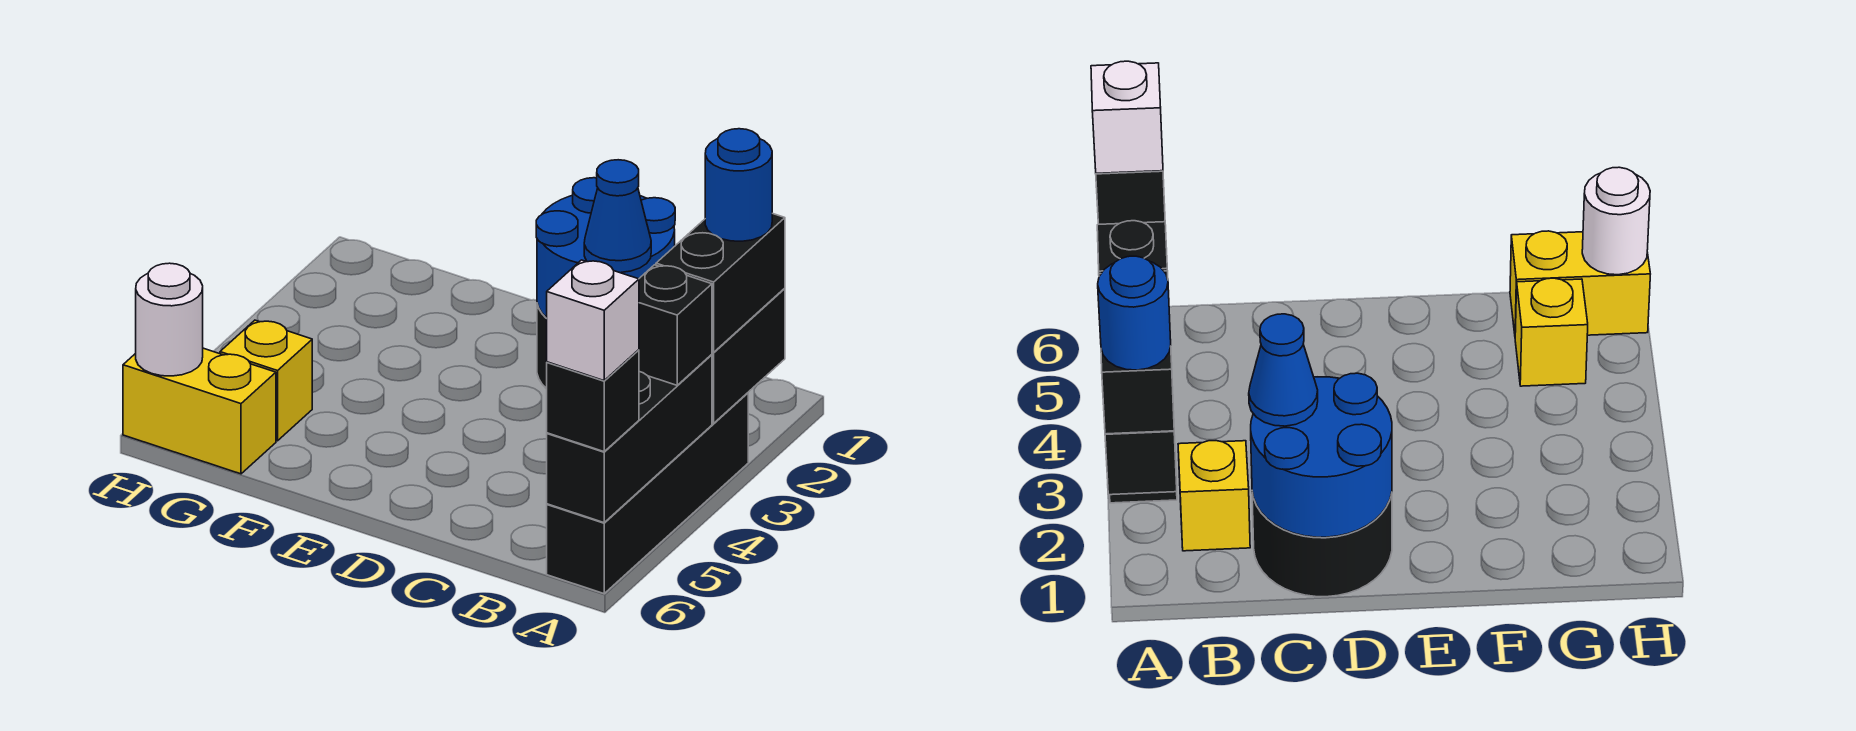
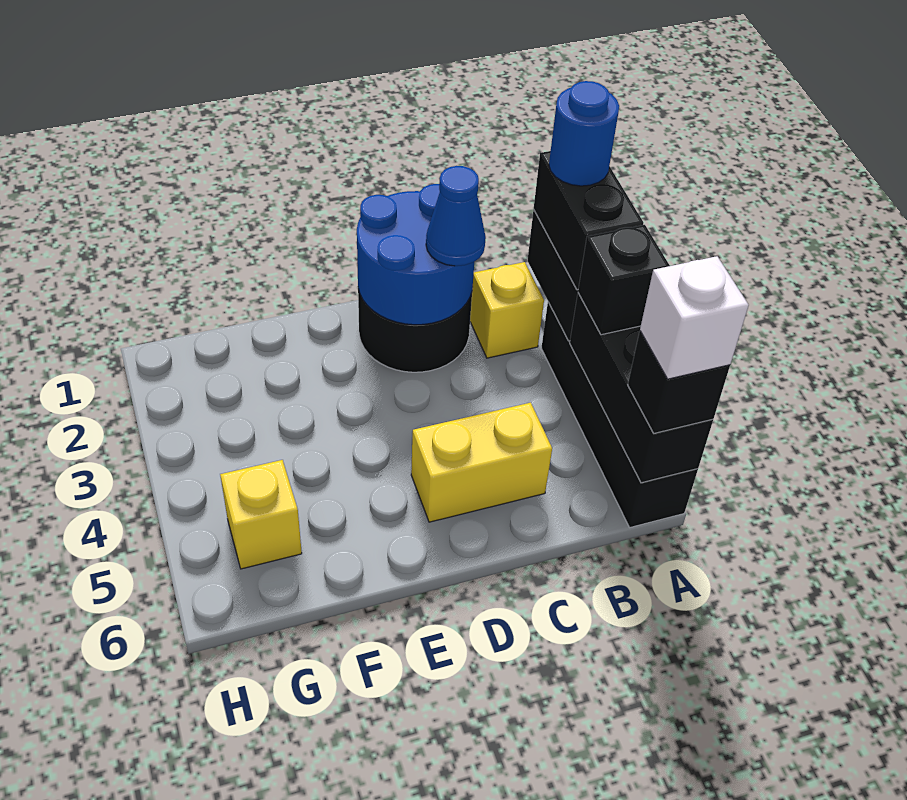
yellow 1x2 brick [123,348,276,474] -> yellow 1x2 brick moved to [411,403,552,522]
white 1x1 round brick [136,263,203,376] -> none

